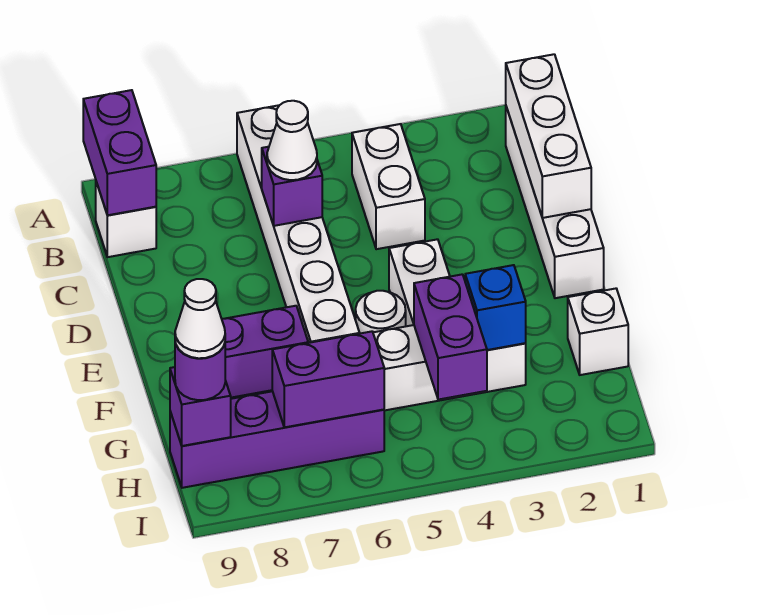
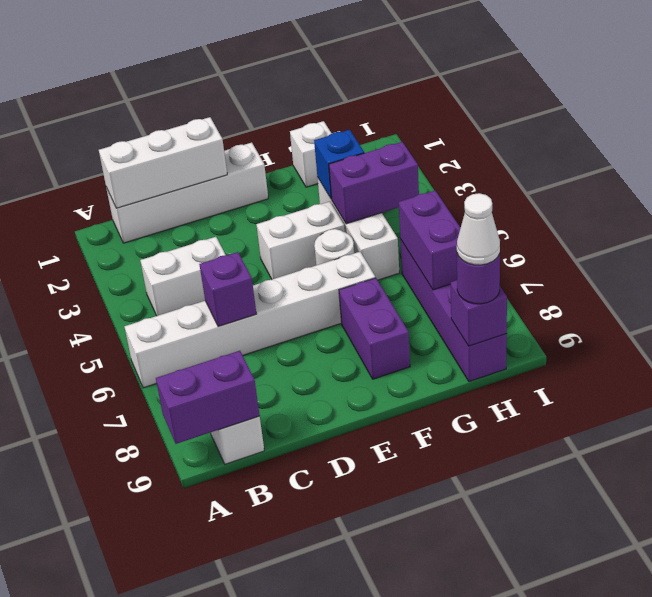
white 1x1 cone [267,101,317,180] -> none

